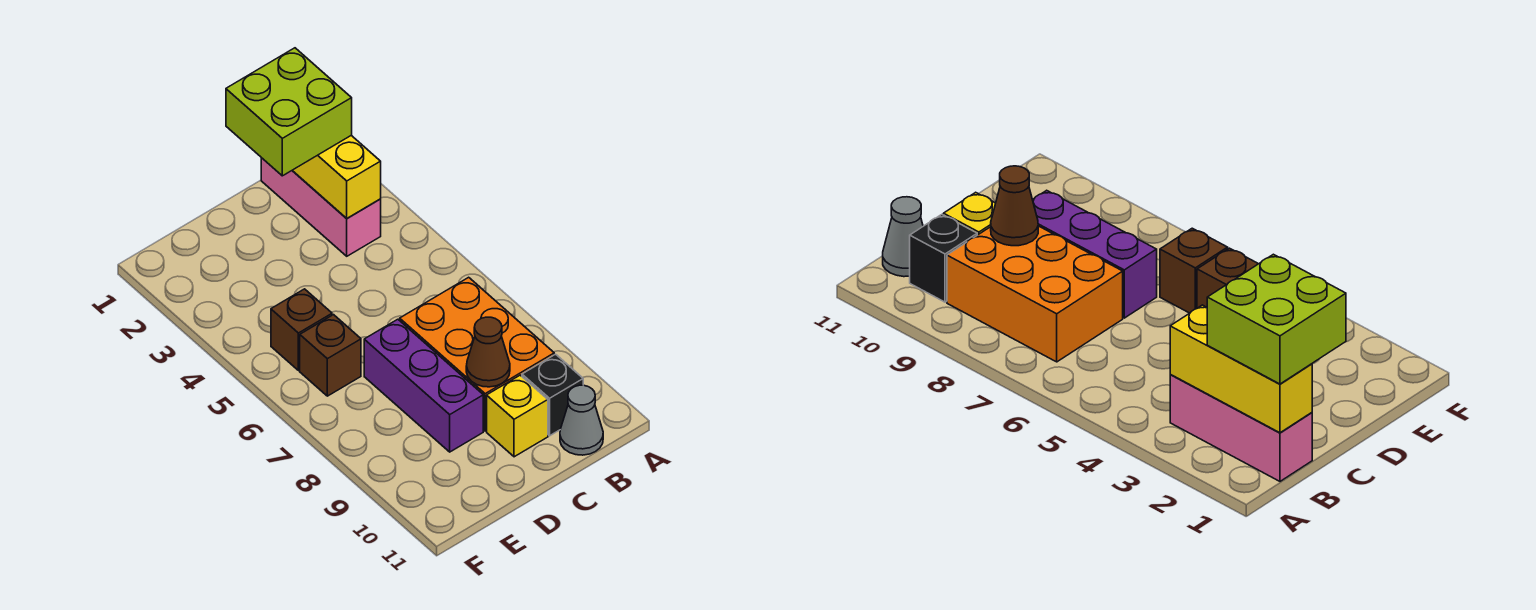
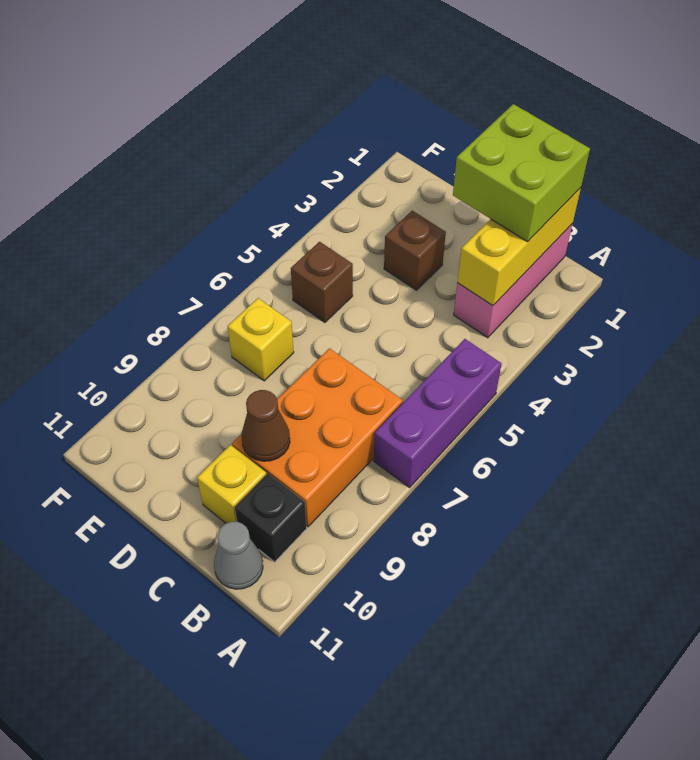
purple 1x3 brick [364,319,483,452] -> purple 1x3 brick moved to [374,339,501,487]
brown 1x1 brick [300,315,361,396] -> brown 1x1 brick moved to [384,211,446,290]
none -> yellow 1x1 brick [227,298,294,381]

